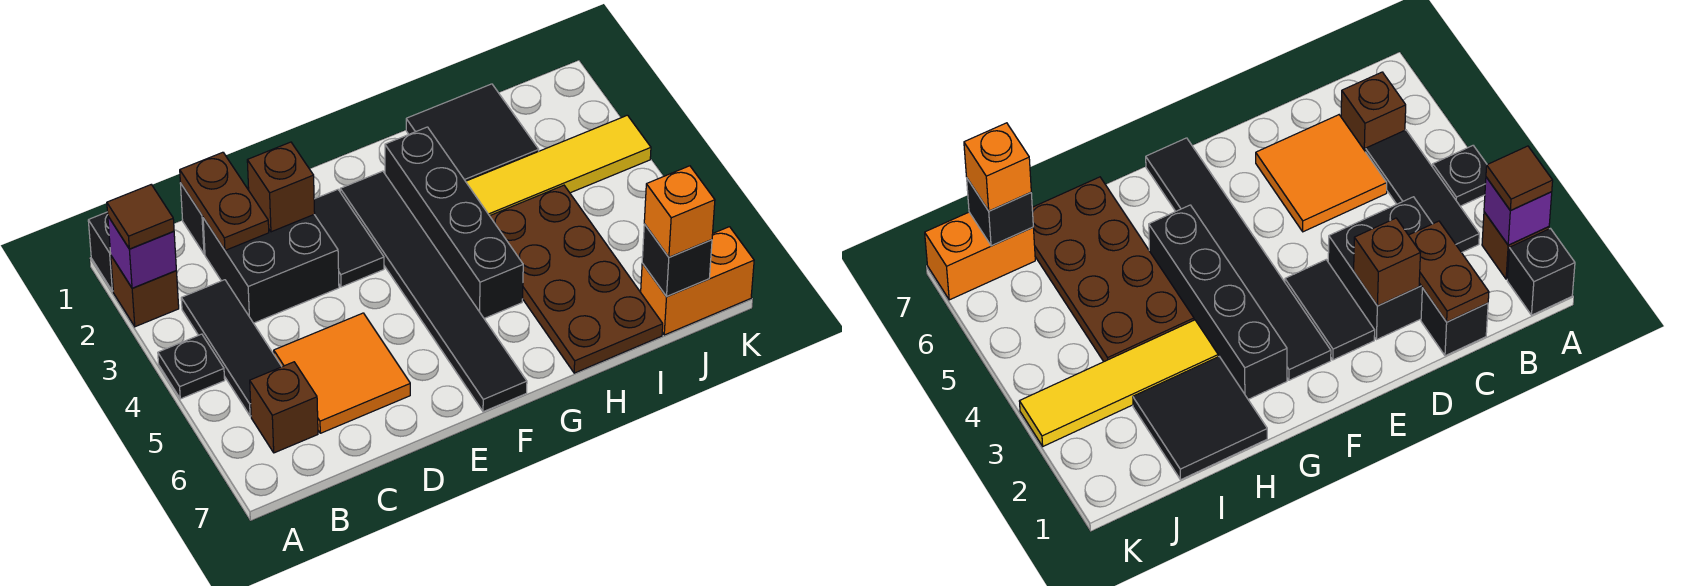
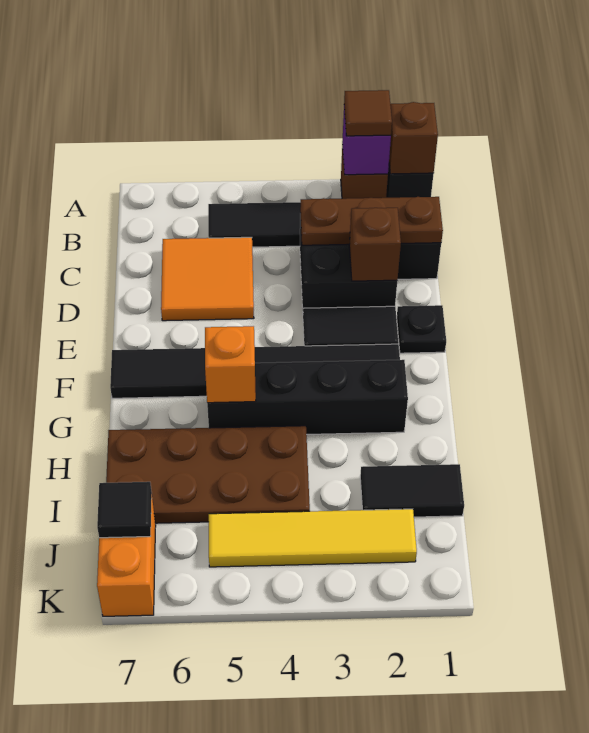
black 1x1 plate [158,334,225,399] -> black 1x1 plate moved to [397,305,446,353]
brown 1x1 brick [250,362,318,453] -> brown 1x1 brick moved to [389,102,438,174]
brown 1x2 plate [180,152,269,250] -> brown 1x3 plate [300,197,443,245]
black 2x2 tile [406,84,539,181] -> black 1x2 tile [360,464,464,517]
yellow 1x4 tile [466,115,651,216] -> yellow 1x4 tile turned to [209,509,417,567]
black 1x1 brick [642,224,712,296] -> black 1x1 tile [97,482,152,538]
orange 1x1 brick [644,166,715,257] -> orange 1x1 brick moved to [205,326,256,403]

